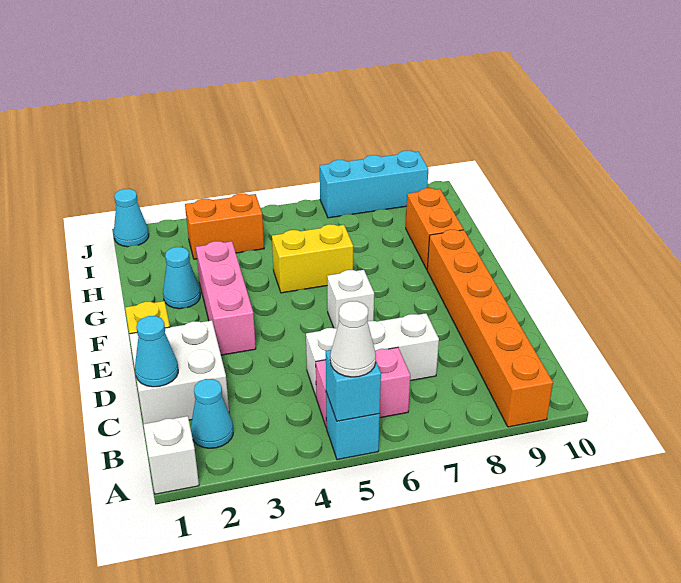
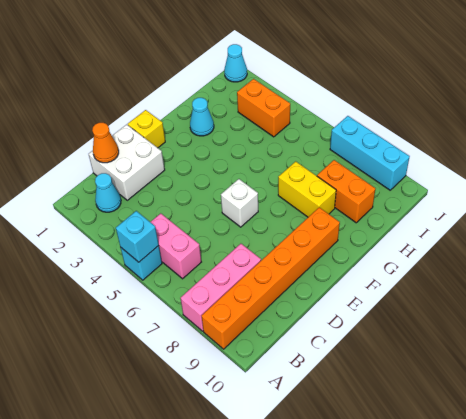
white 1x1 brick [144,416,199,494] -> none
white 1x1 cone [330,301,376,377] -> none
cyan 1x1 cone [135,316,178,387] -> orange 1x1 cone [92,123,119,163]
white 1x3 brick [306,313,439,396] -> none
pink 1x3 brick [196,241,256,355] -> pink 1x3 brick moved to [180,244,261,331]
yellow 1x2 brick [272,224,353,293] -> yellow 1x2 brick moved to [278,161,336,217]
orange 1x2 brick [406,188,463,269] -> orange 1x2 brick turned to [317,160,375,223]

